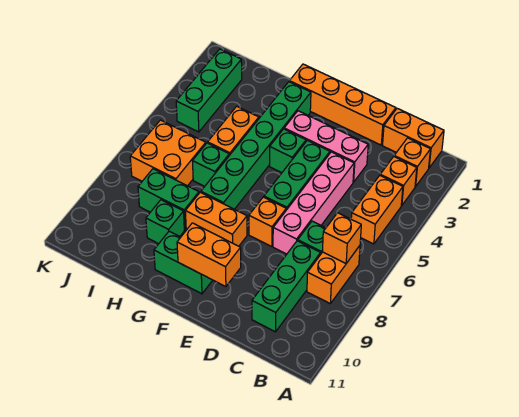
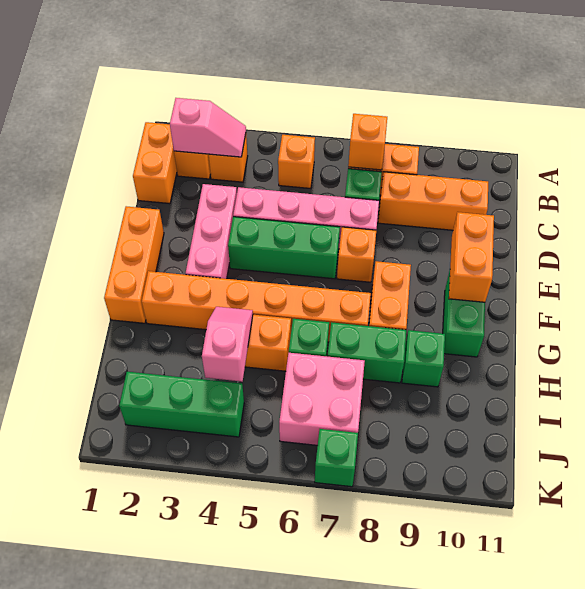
none -> pink 1x2 slope [170,98,246,157]
orange 1x2 brick [351,176,403,244] -> orange 1x1 brick [278,135,315,188]
green 1x3 brick [252,241,321,332] -> orange 1x3 brick [378,172,488,230]
orange 1x4 brick [289,64,396,145] -> orange 1x3 brick [104,206,164,323]
green 1x1 brick [270,129,306,173] -> green 1x1 brick moved to [315,429,358,487]
green 1x6 brick [201,82,311,209] -> orange 1x6 brick [142,271,371,342]
none -> pink 1x2 slope [202,307,253,382]
green 1x2 brick [138,169,199,230] -> green 1x2 brick turned to [328,322,406,383]
orange 2x2 brick [130,120,206,186] -> pink 2x2 brick [279,353,365,445]

